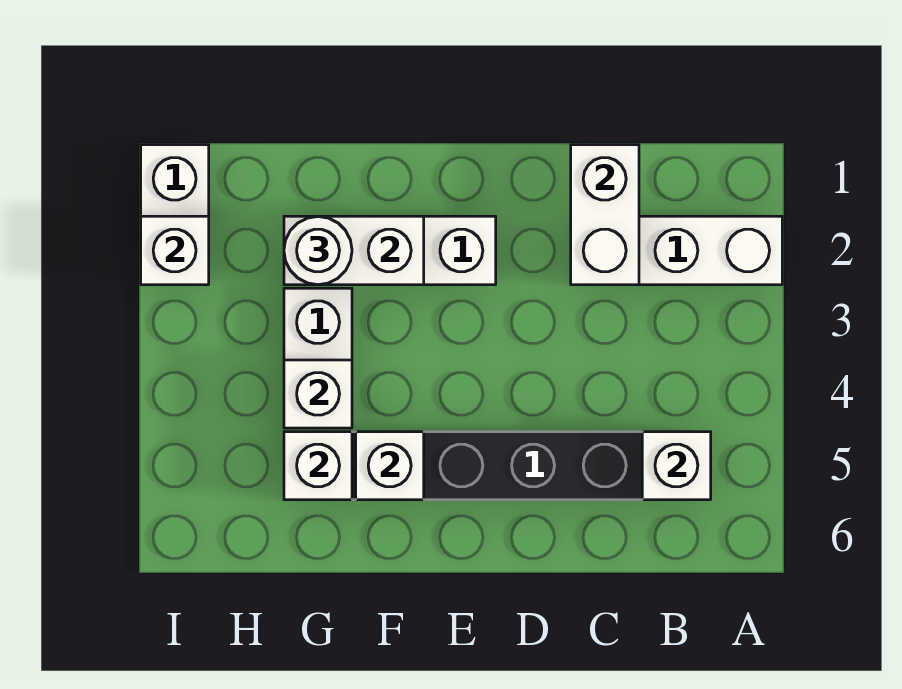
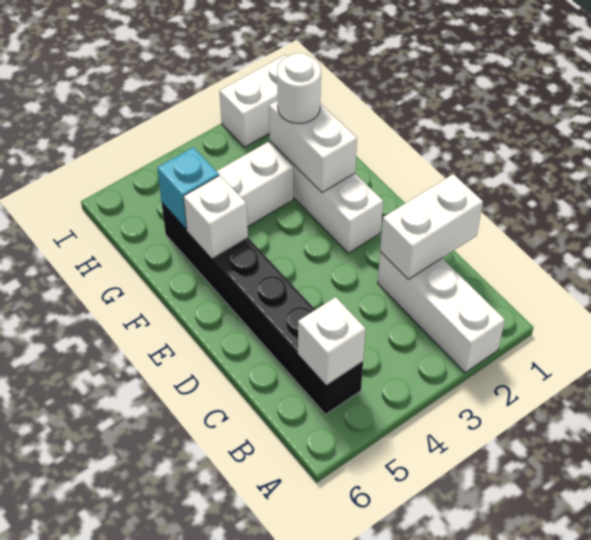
white 1x1 brick [284,360,352,428] -> none
white 1x1 brick [284,432,352,500] -> cyan 1x1 brick [157,147,219,229]
white 1x1 brick [141,216,209,285] -> none

